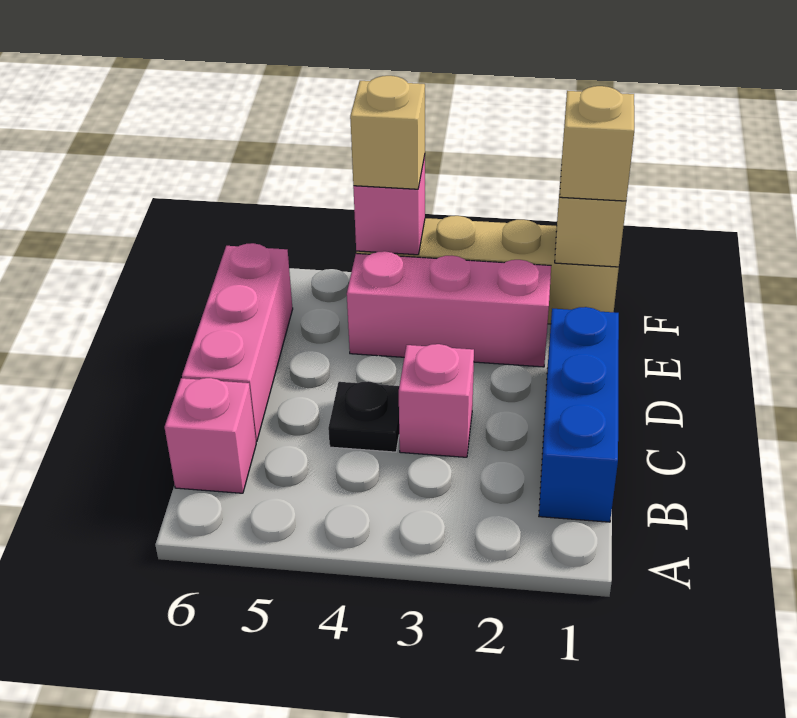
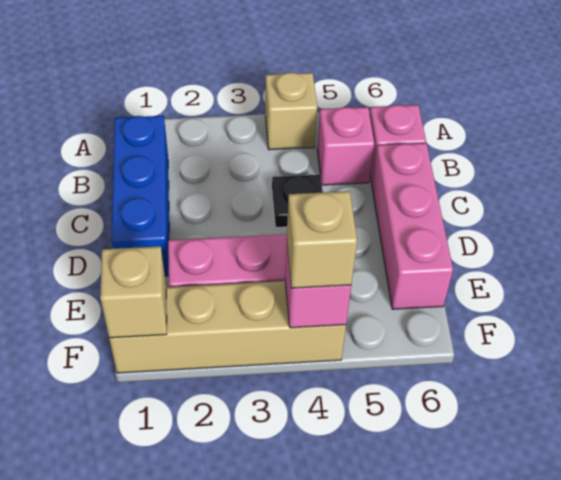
pink 1x1 brick [399,344,474,457] -> pink 1x1 brick moved to [317,107,374,185]
tan 1x1 brick [560,86,634,201] -> tan 1x1 brick moved to [265,73,317,150]

